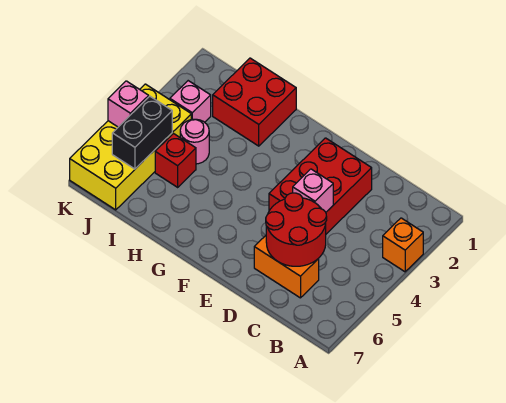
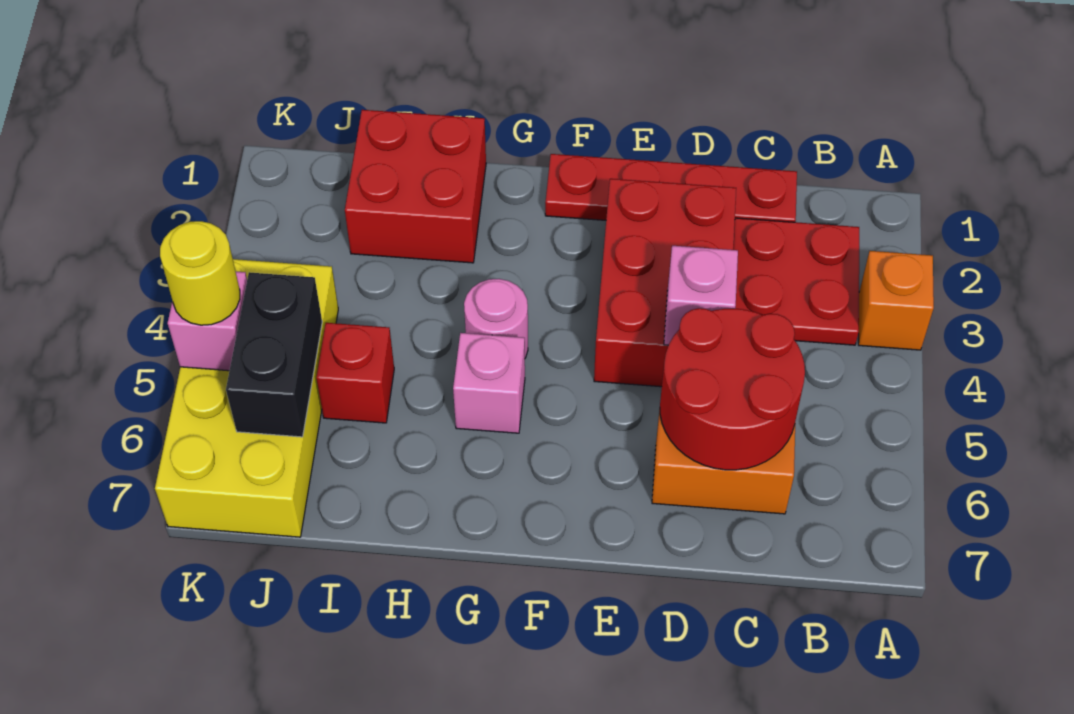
none -> red 2x2 plate [733,218,859,345]
none -> red 1x4 plate [545,154,797,222]
pink 1x1 round brick [180,119,209,164] -> pink 1x1 round brick moved to [464,279,528,358]
pink 1x1 brick [170,81,211,122] -> pink 1x1 brick moved to [453,333,525,433]
none -> yellow 1x1 round brick [160,221,240,325]

